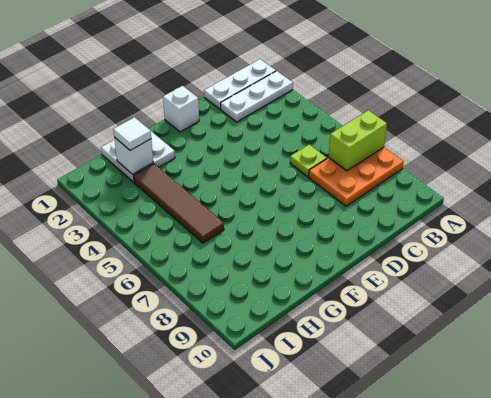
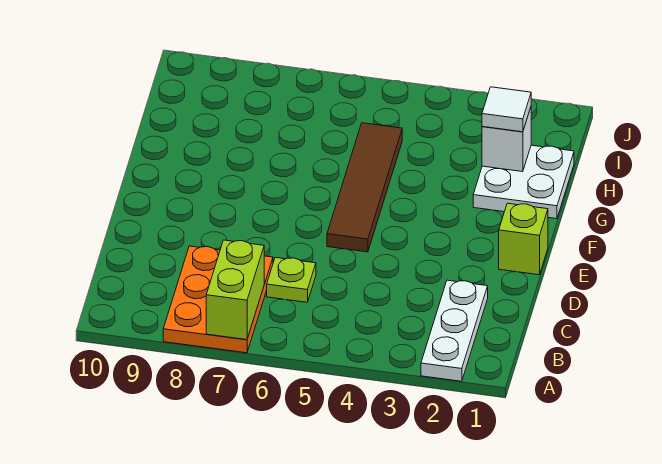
white 1x3 plate [204,59,276,109] -> none
white 1x1 brick [163,86,199,132] -> lime 1x1 brick [499,203,548,275]
brown 1x4 tile [134,164,224,243] -> brown 1x4 tile turned to [327,123,402,252]

